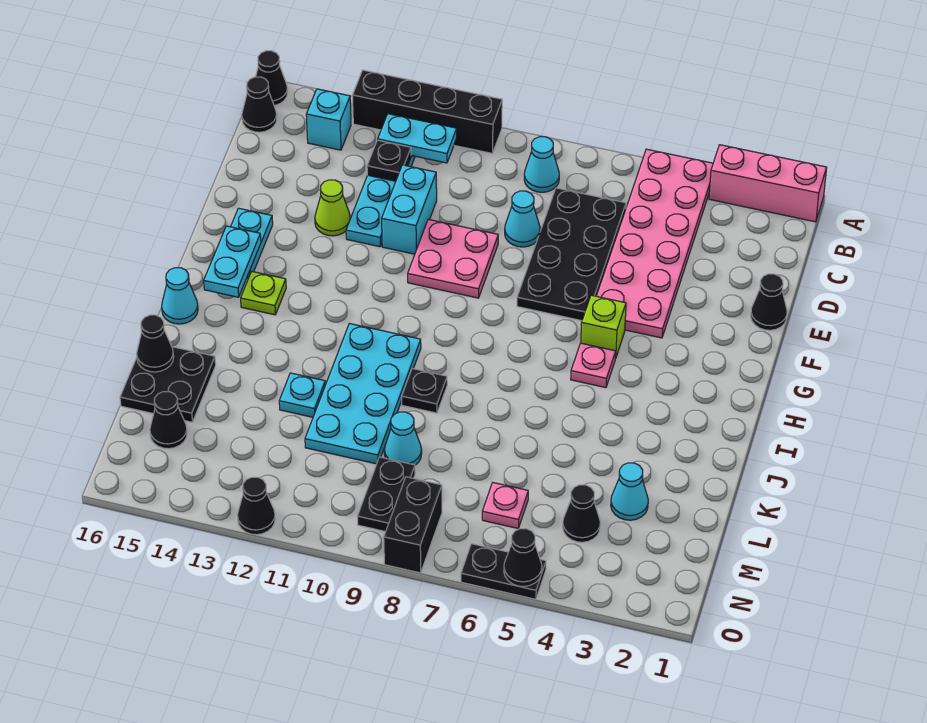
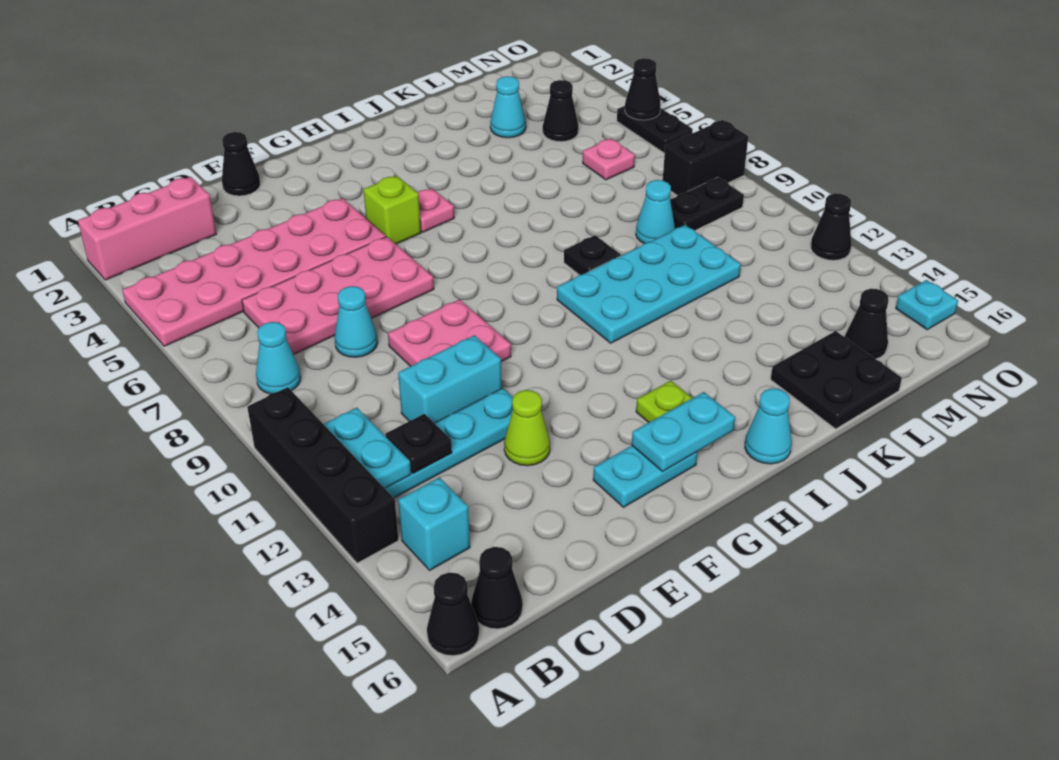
pink 1x3 brick [709,145,827,222] -> pink 1x3 brick turned to [78,177,216,280]
black 2x4 plate [517,188,626,321] -> pink 2x4 plate [242,237,434,355]
cyan 1x1 plate [279,373,325,417] -> cyan 1x1 plate moved to [896,280,958,330]
black 1x1 cone [137,315,174,372] -> none

